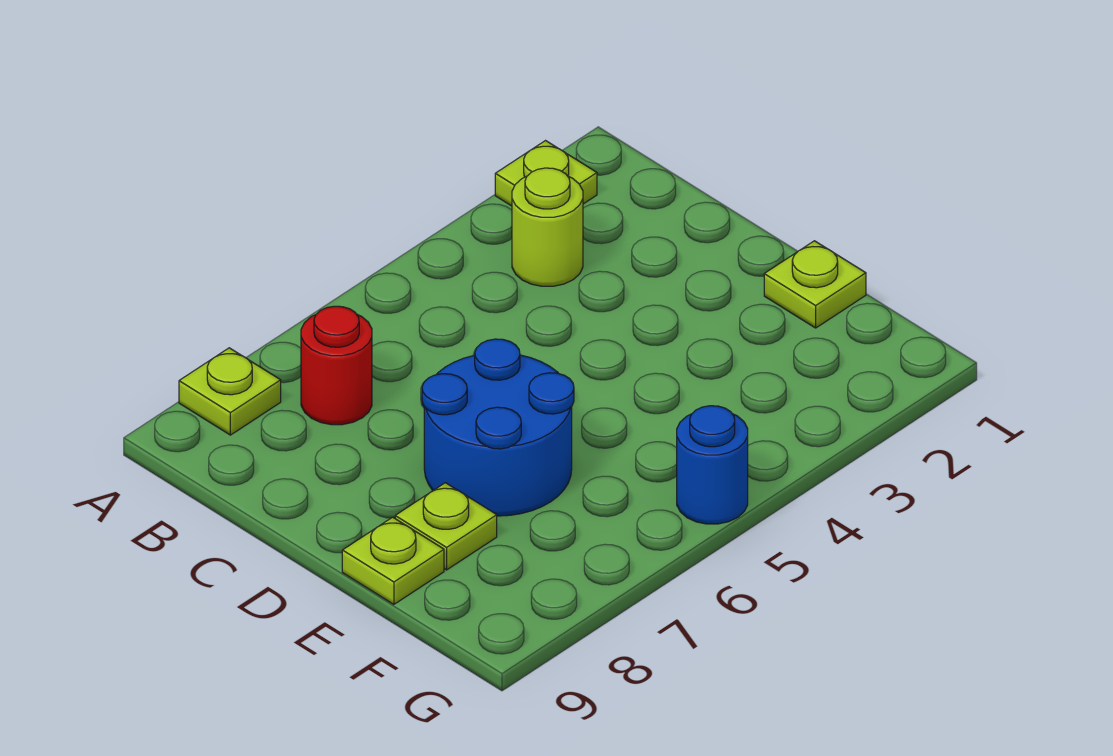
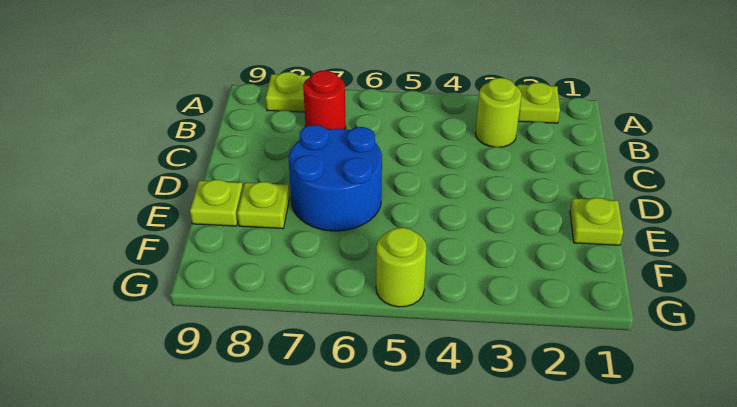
blue 1x1 round brick [677,406,748,524] -> lime 1x1 round brick [376,227,427,307]

